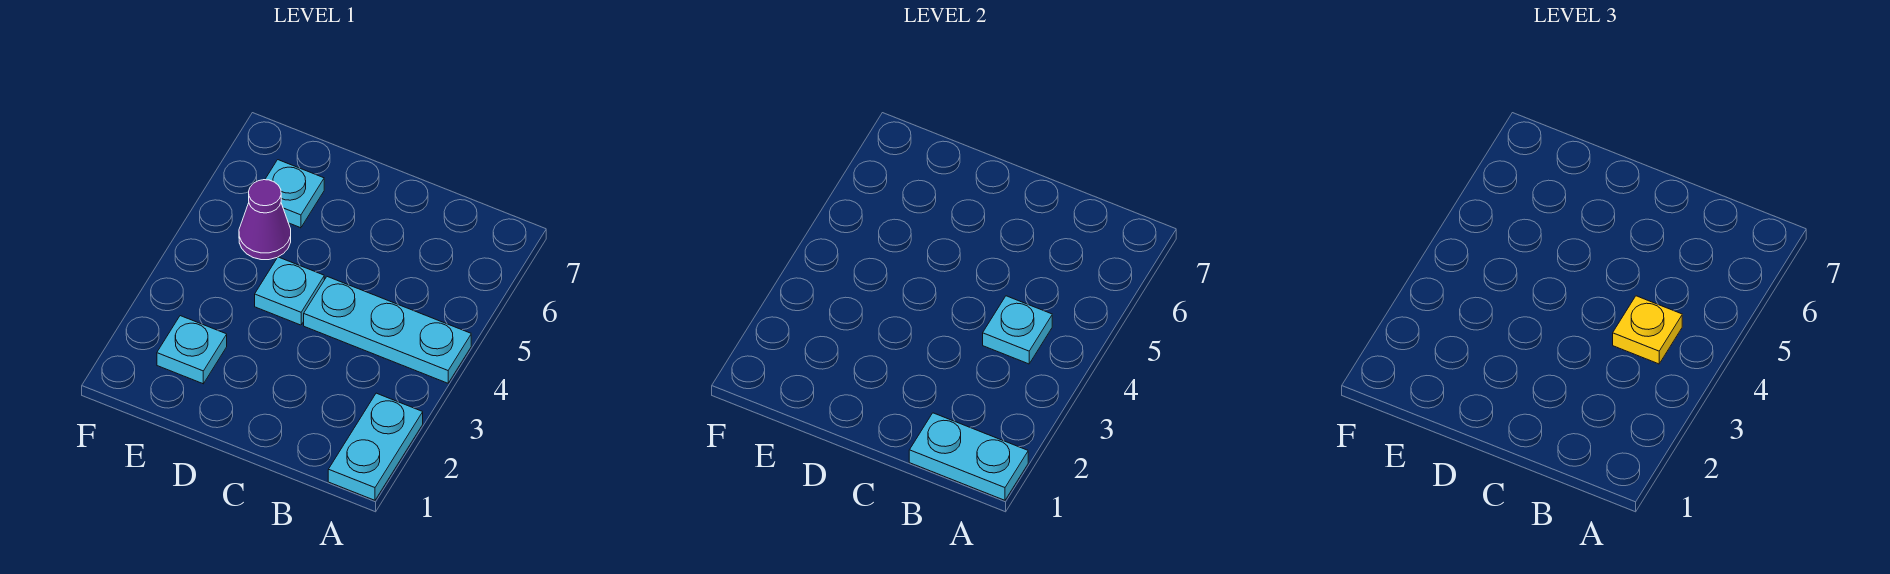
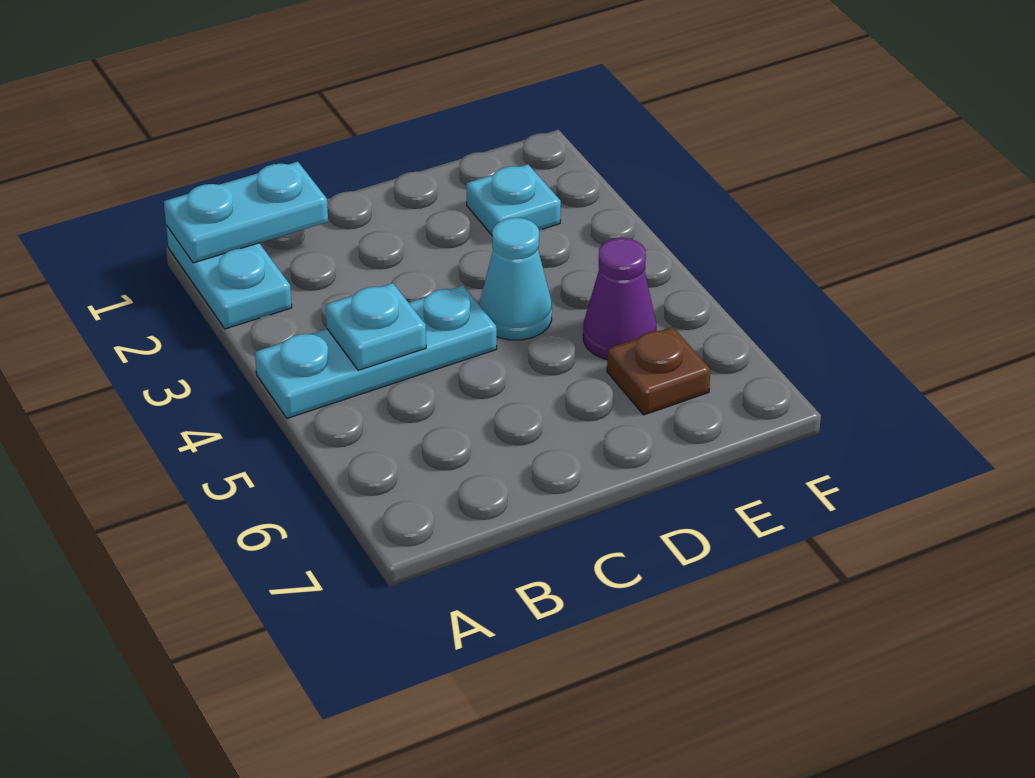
yellow 1x1 plate [1613,296,1682,364] -> none
cyan 1x1 plate [255,257,324,325] -> cyan 1x1 cone [480,218,552,340]
cyan 1x1 plate [265,160,324,228] -> brown 1x1 plate [607,327,710,415]

